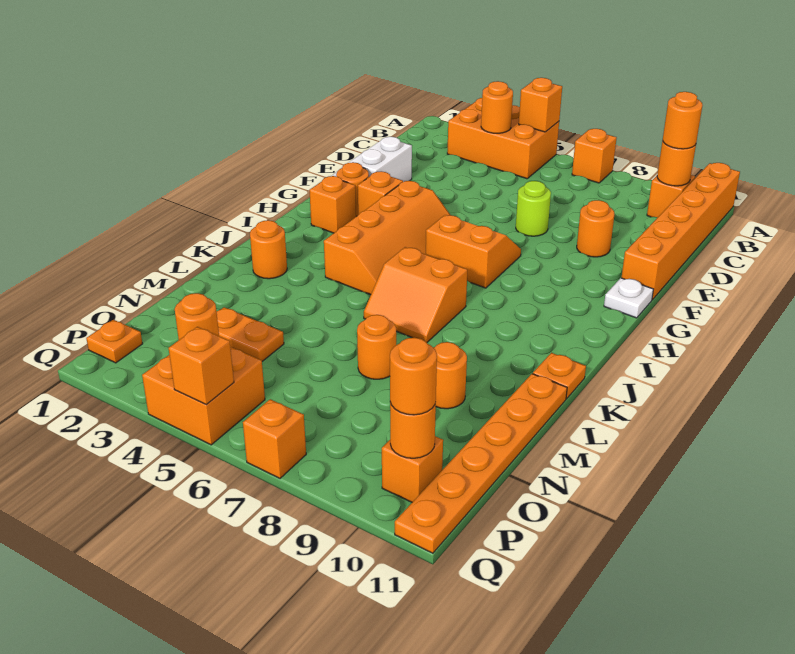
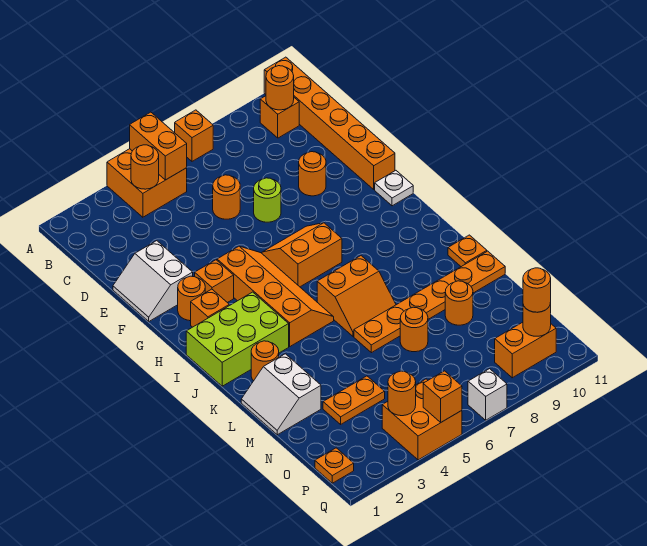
orange 2x3 brick [447,98,559,179] -> orange 2x2 brick [107,149,187,217]
orange 1x1 brick [519,78,562,132] -> orange 1x2 brick [130,112,187,180]
orange 1x1 round brick [663,92,702,149] -> orange 1x1 round brick moved to [213,175,240,219]
none -> lime 2x3 brick [186,292,289,386]
none -> white 2x2 slope [241,354,321,435]
orange 1x6 plate [395,374,567,553] -> orange 1x6 plate turned to [354,251,505,353]
orange 1x1 brick [382,436,443,502] -> orange 1x2 brick [495,322,556,378]
orange 1x1 brick [243,399,306,478] -> white 1x1 brick [468,369,507,420]

